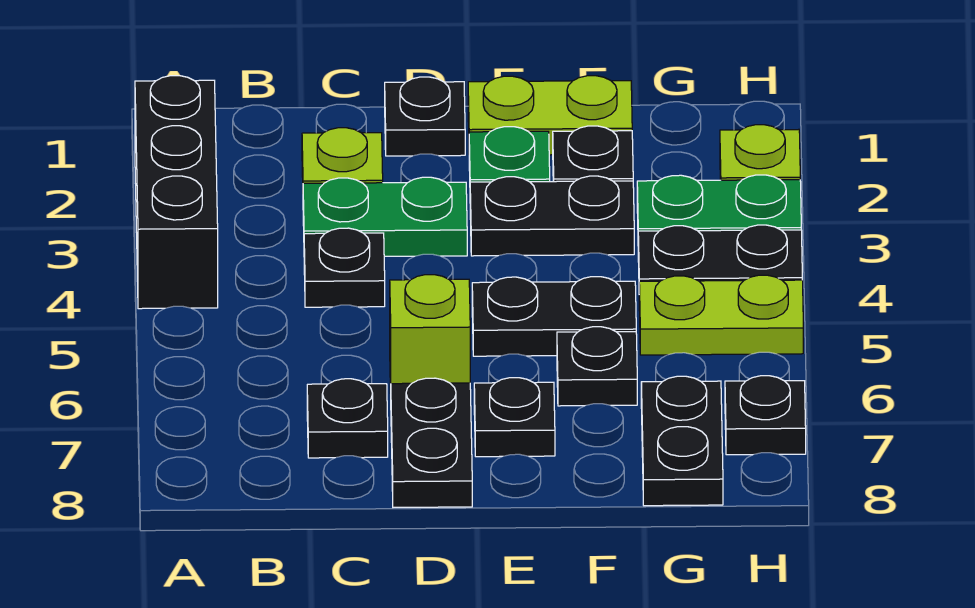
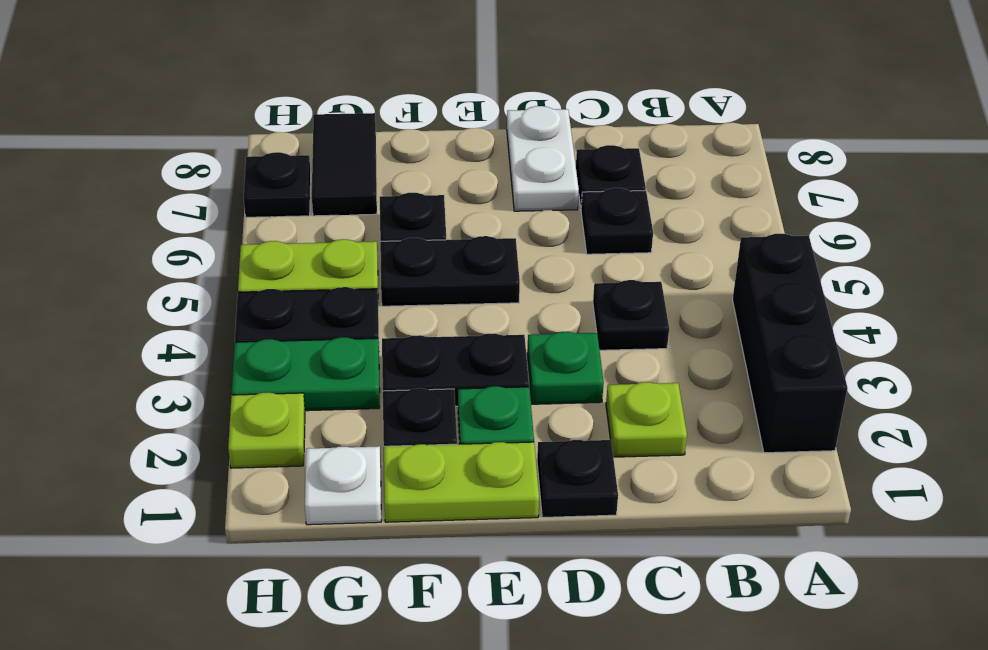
green 1x2 plate [303,177,467,256] -> green 1x1 plate [527,332,604,404]
lime 1x1 brick [390,275,470,393] -> none
black 1x2 plate [391,378,472,507] -> white 1x2 plate [507,106,579,211]
black 1x1 plate [474,378,555,457] -> black 1x1 plate moved to [581,188,653,254]
none -> white 1x1 plate [305,446,381,525]
black 1x2 plate [641,376,723,506] -> black 1x2 tile [312,113,377,216]

